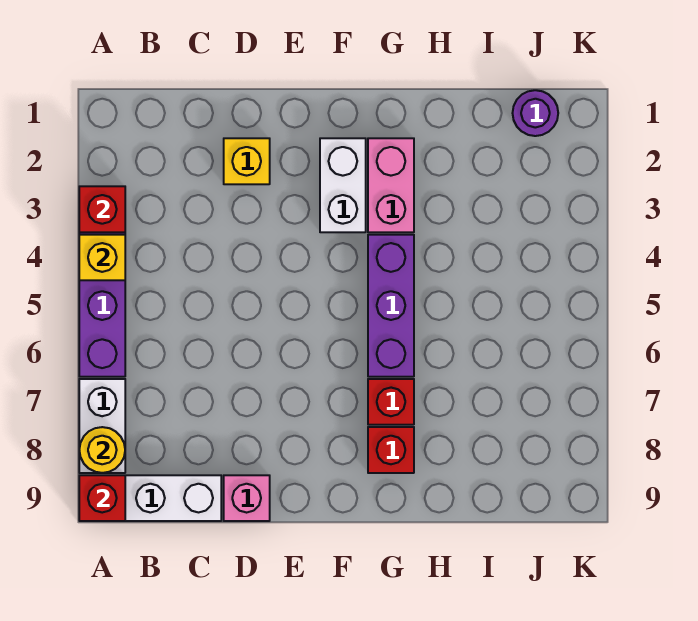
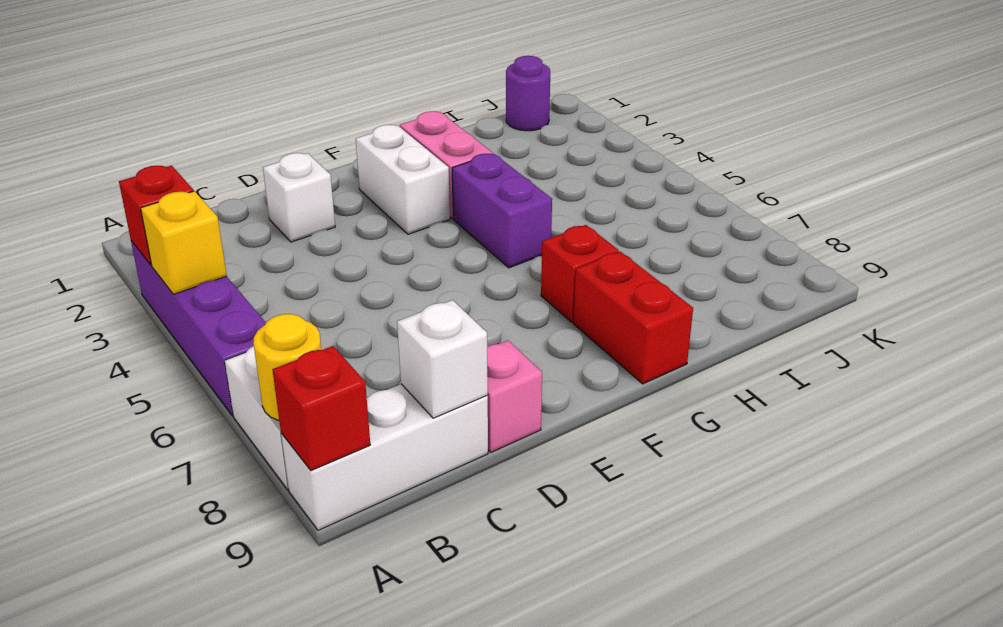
none -> white 1x1 brick [397,300,488,418]
yellow 1x1 brick [224,138,270,184] -> white 1x1 brick [263,153,335,242]
purple 1x3 brick [368,235,414,377] -> purple 1x2 brick [452,154,552,268]
red 1x1 brick [368,427,414,473] -> red 1x2 brick [574,251,693,384]

